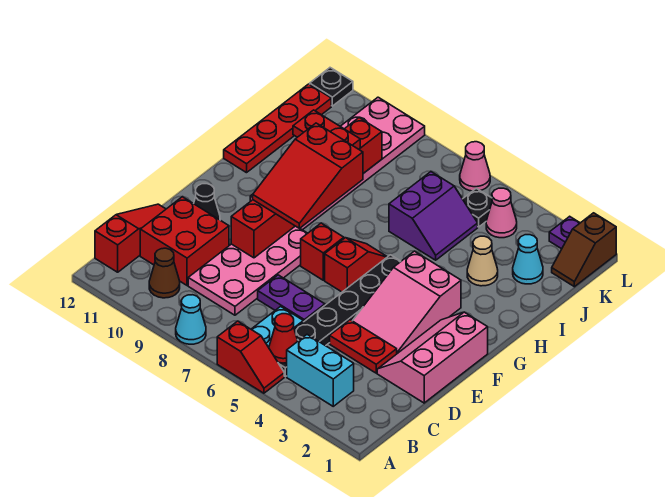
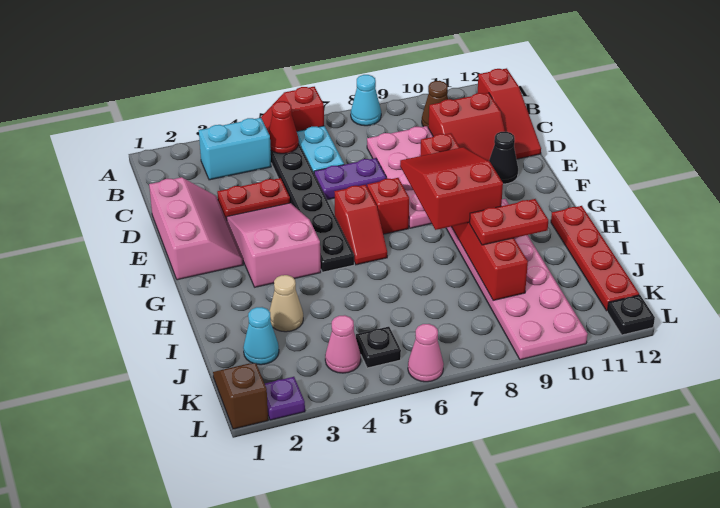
red 2x2 brick [140,197,229,285] -> red 2x2 slope [429,93,505,161]
purple 2x2 slope [389,172,478,260] -> none

